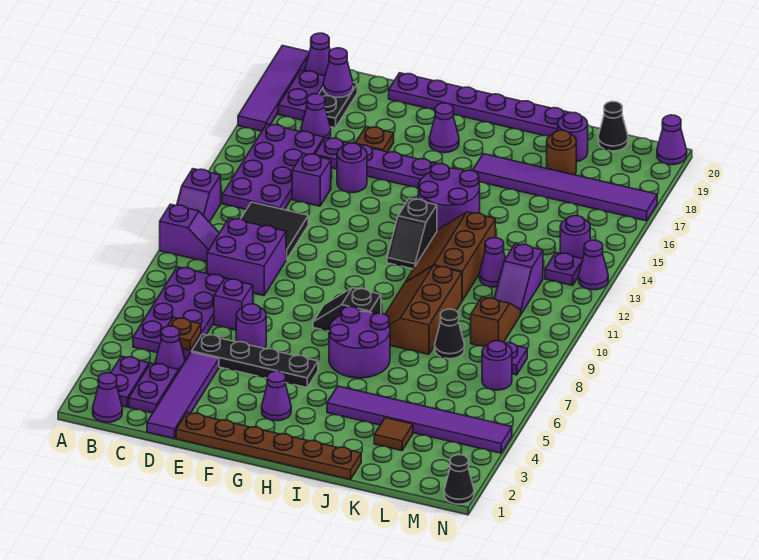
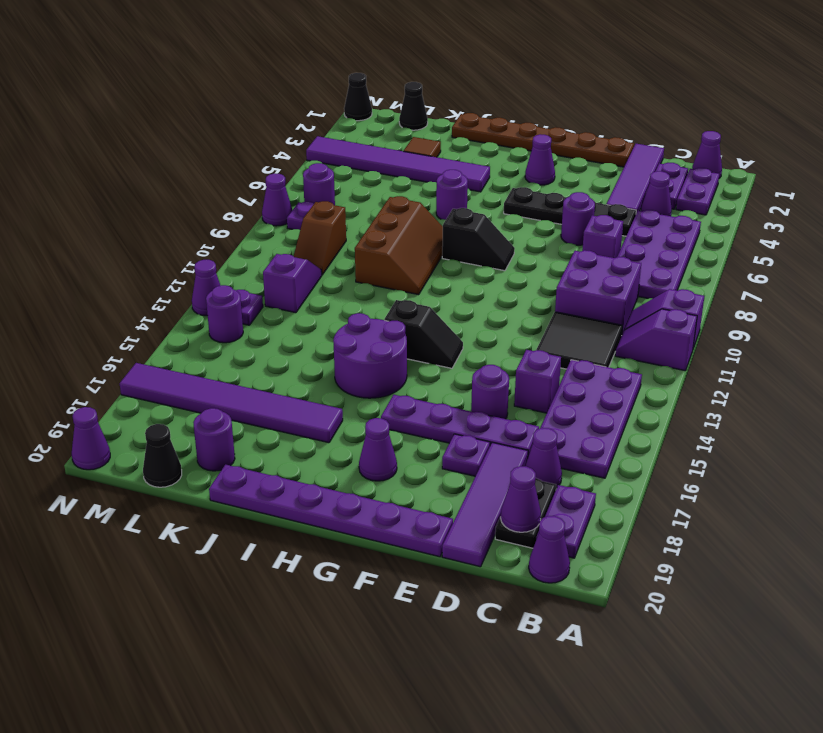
purple 1x2 slope [177,169,221,222] -> purple 1x2 slope turned to [615,309,697,371]
purple 1x4 tile [238,46,309,131] -> purple 1x4 tile moved to [442,442,528,567]
brown 1x1 plate [168,317,201,350] -> none
brown 1x1 plate [356,127,394,152] -> purple 1x1 plate [442,434,490,476]
purple 2x2 round brick [329,307,390,378] -> purple 1x1 round brick [436,170,468,220]
black 1x2 slope [387,199,437,269] -> black 1x2 slope turned to [384,300,463,368]
brown 2x3 slope [406,212,495,301] -> none
black 1x1 cone [435,309,465,359] -> black 1x1 cone moved to [399,82,428,130]
purple 1x1 cone [479,238,506,287] -> purple 1x1 cone moved to [262,173,292,226]
brown 1x1 round brick [547,130,576,175] -> none

